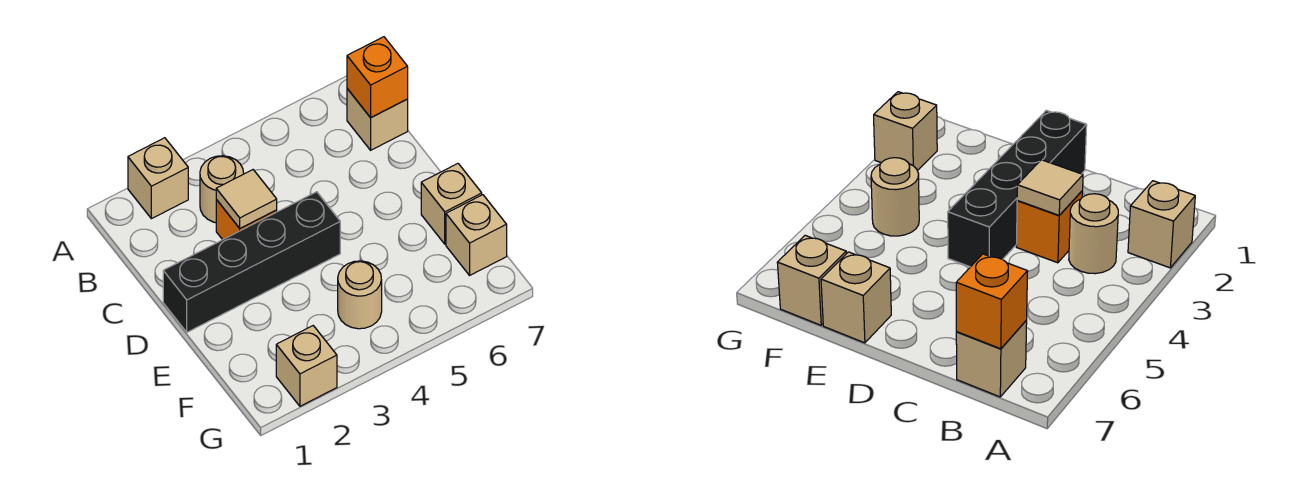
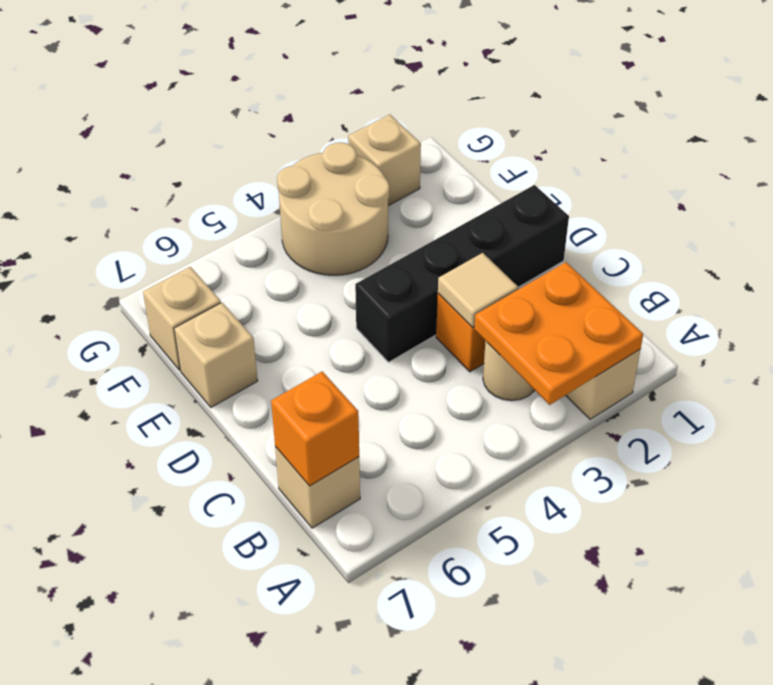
none -> orange 2x2 plate [474,262,643,405]
tan 1x1 round brick [338,261,382,329] -> tan 2x2 round brick [277,142,389,275]

